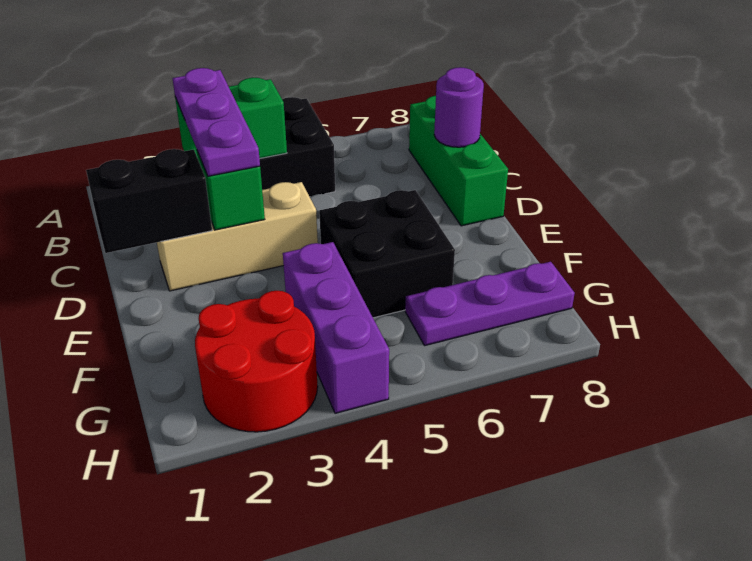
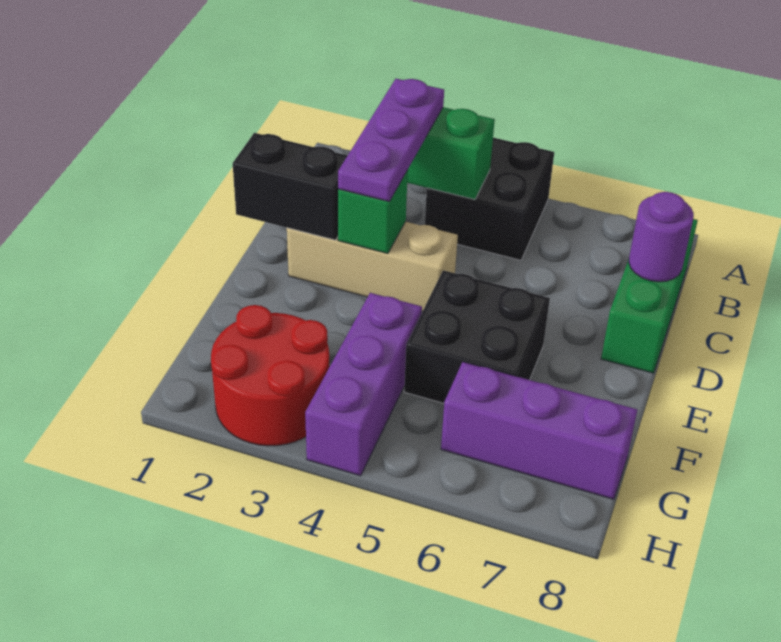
purple 1x3 plate [405,262,575,346] -> purple 1x3 brick [441,362,637,499]

